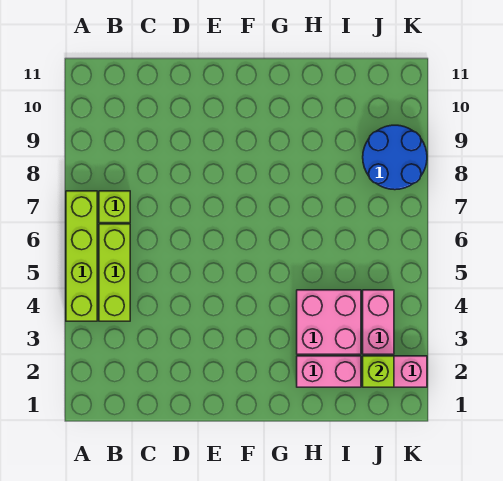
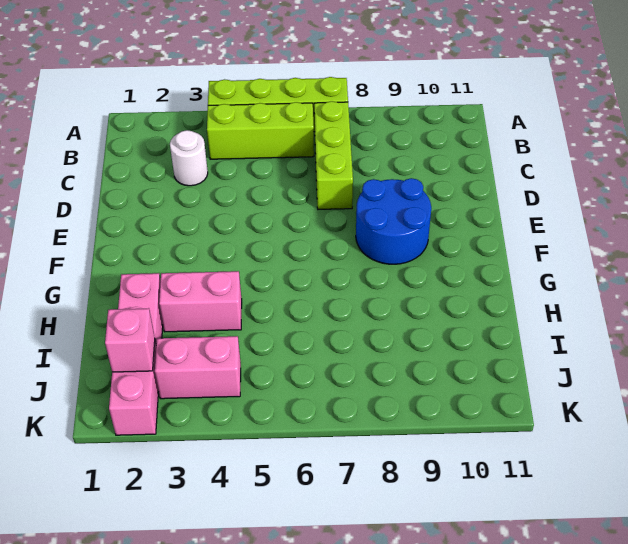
lime 1x1 brick [99,191,130,223] -> lime 1x3 brick [314,101,353,209]
none -> white 1x1 round brick [170,130,208,186]
pink 2x2 brick [297,290,361,354] -> pink 1x2 brick [159,271,242,332]
lime 1x1 brick [363,356,394,387] -> pink 1x1 brick [105,308,155,372]
blue 2x2 round brick [363,125,427,190] -> blue 2x2 round brick moved to [356,178,431,264]

